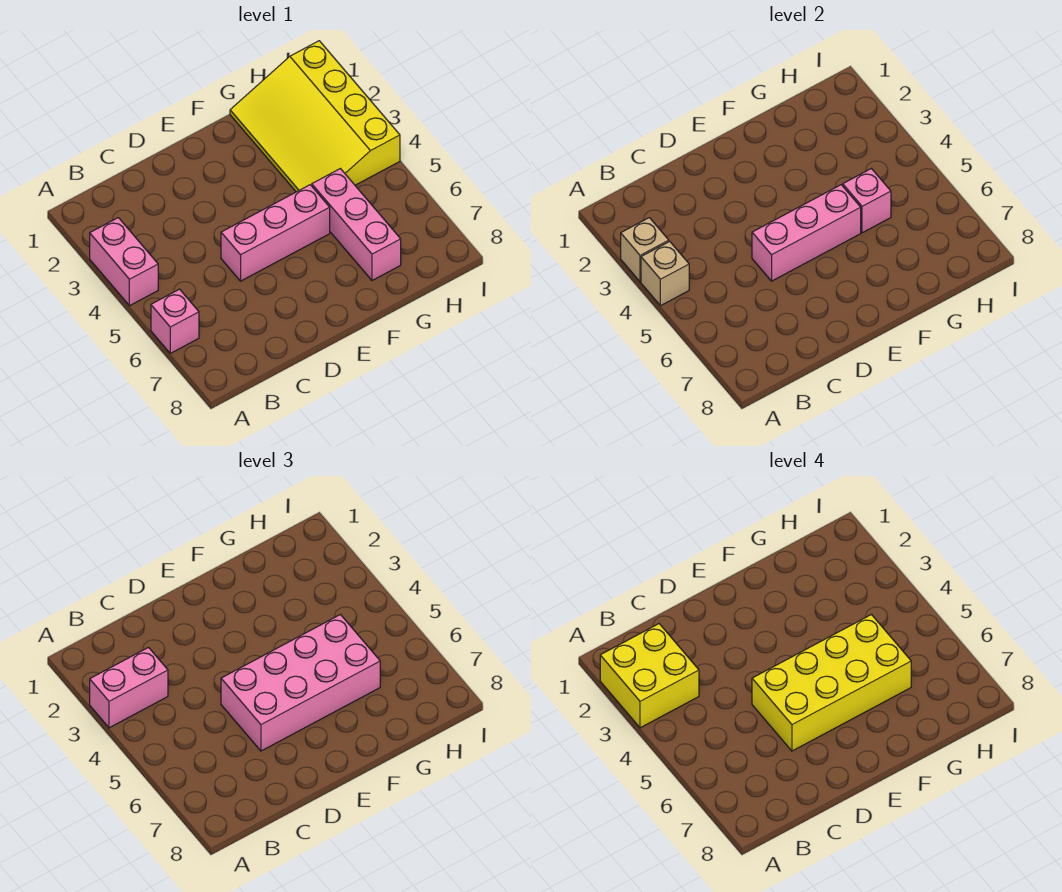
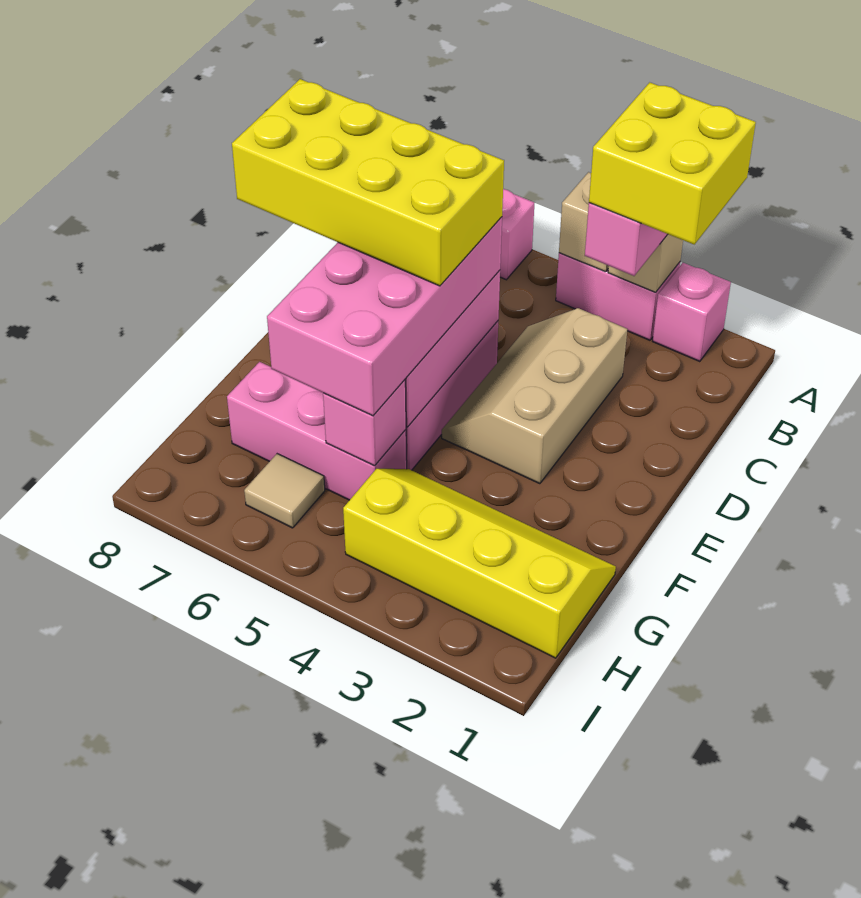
none -> pink 1x1 brick [653,263,731,362]
none -> tan 2x3 slope [442,308,627,484]
yellow 2x4 brick [752,615,911,751] -> yellow 2x4 brick turned to [232,79,504,286]
yellow 3x4 slope [230,41,400,192] -> yellow 2x4 slope [343,469,616,658]
none -> tan 1x1 tile [244,454,325,528]

